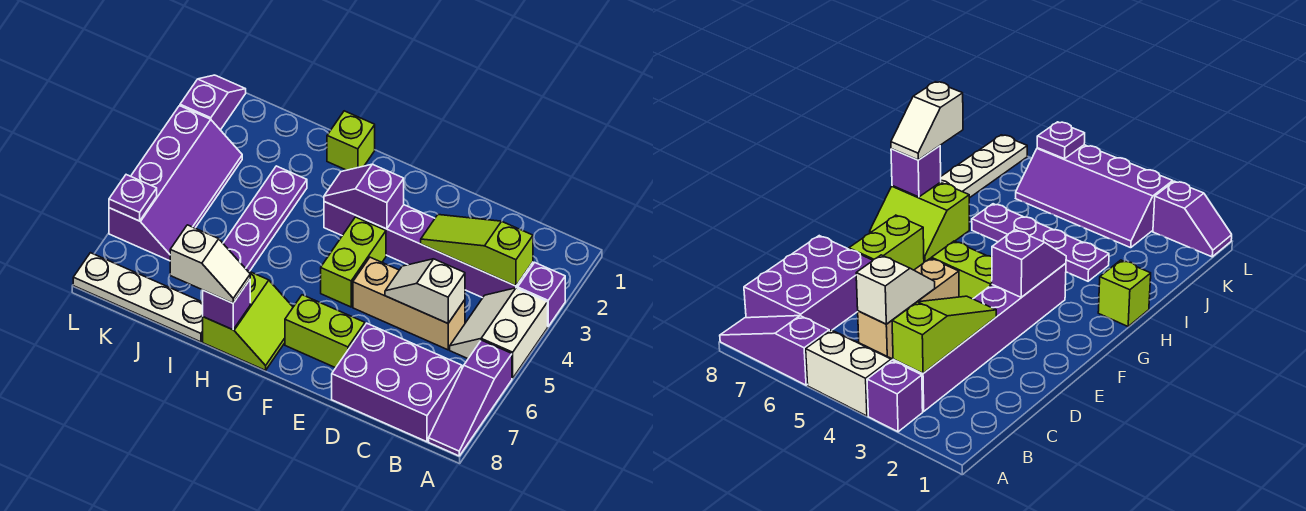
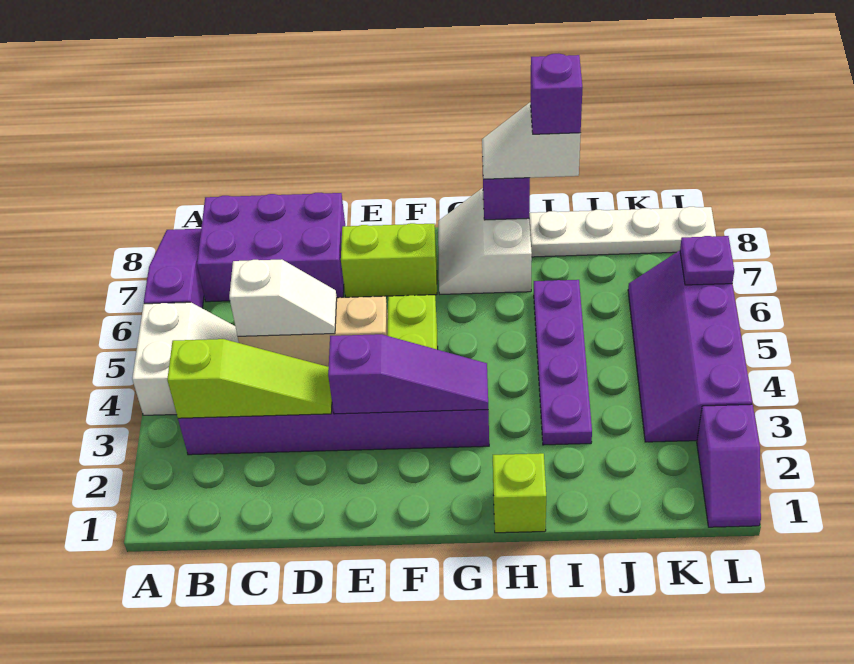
purple 1x1 brick [518,263,565,326] -> purple 1x1 brick moved to [530,54,583,134]
purple 1x2 slope [324,164,404,229] -> purple 1x3 slope [328,334,488,414]
lime 2x2 slope [203,271,293,370] -> white 2x2 slope [438,188,532,294]

